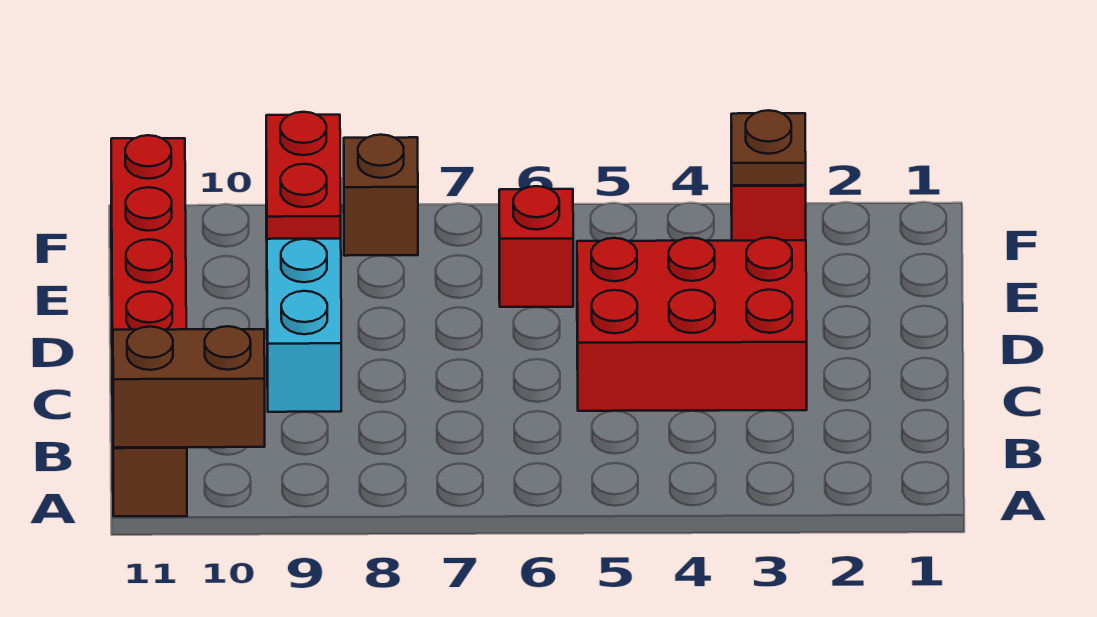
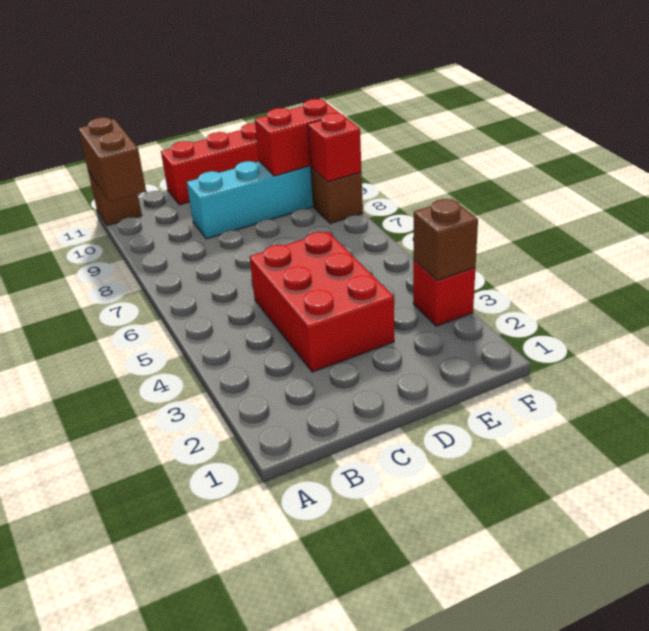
red 1x1 brick [499,186,573,307] -> red 1x1 brick moved to [308,113,361,182]
red 1x2 plate [266,112,341,239] -> red 1x2 brick [255,99,339,176]
brown 1x1 plate [731,110,806,185] -> brown 1x1 brick [413,199,478,281]

